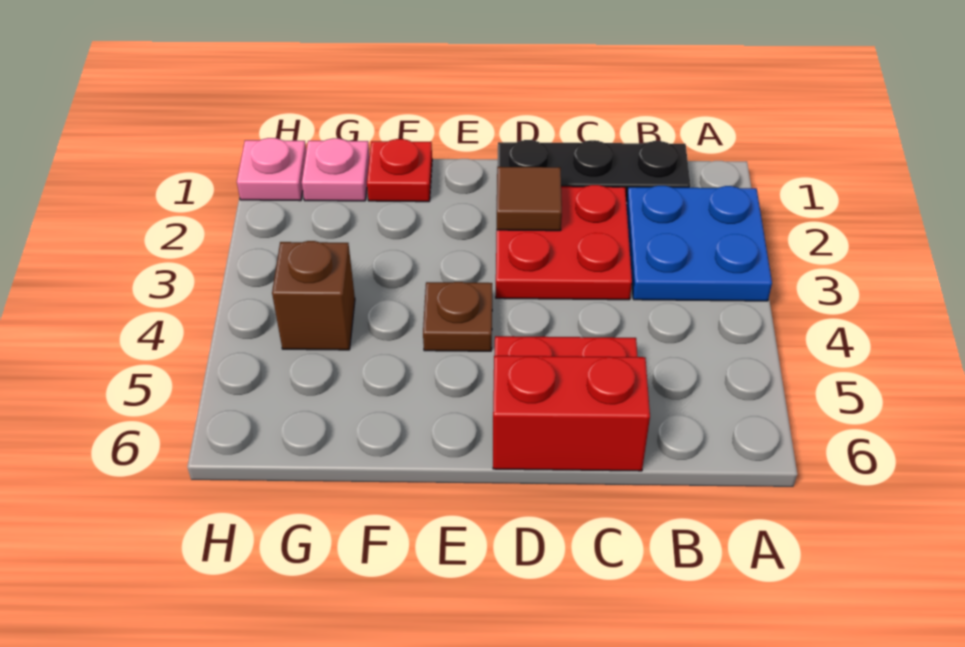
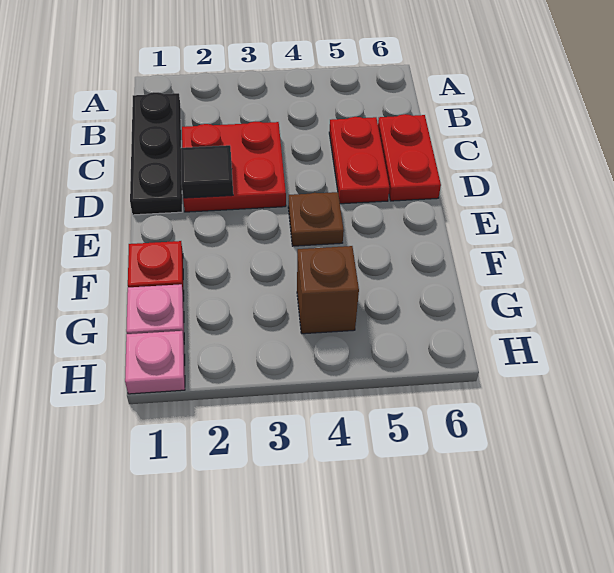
blue 2x2 plate [626,186,772,301] -> none
red 1x2 brick [493,356,650,471] -> red 1x2 plate [378,114,441,201]
brown 1x1 tile [497,167,562,231] -> black 1x1 tile [181,145,233,198]

